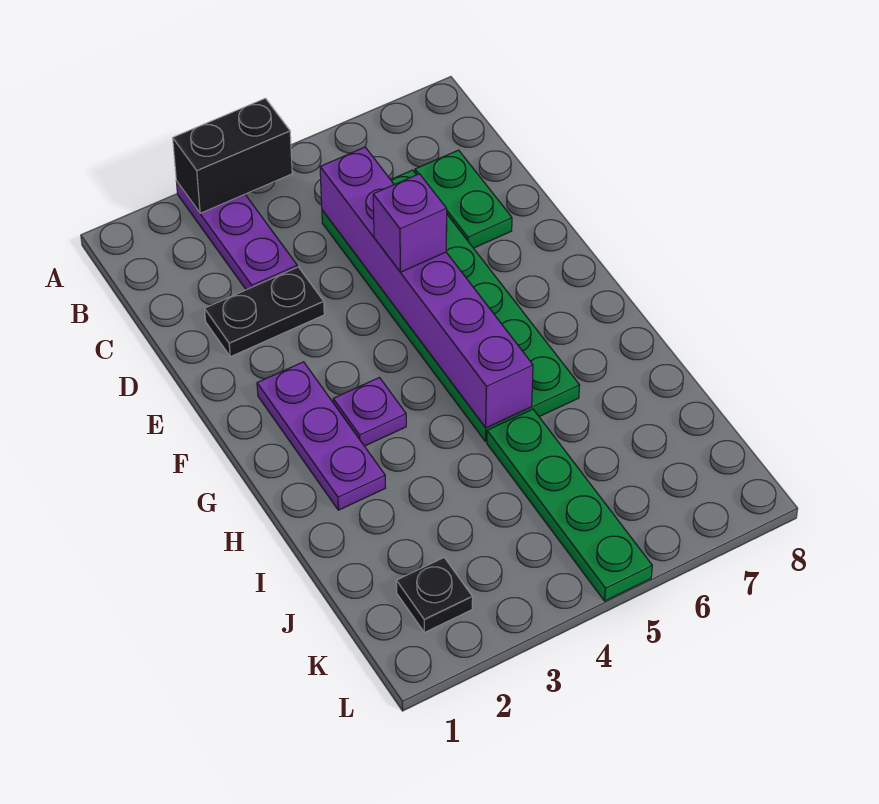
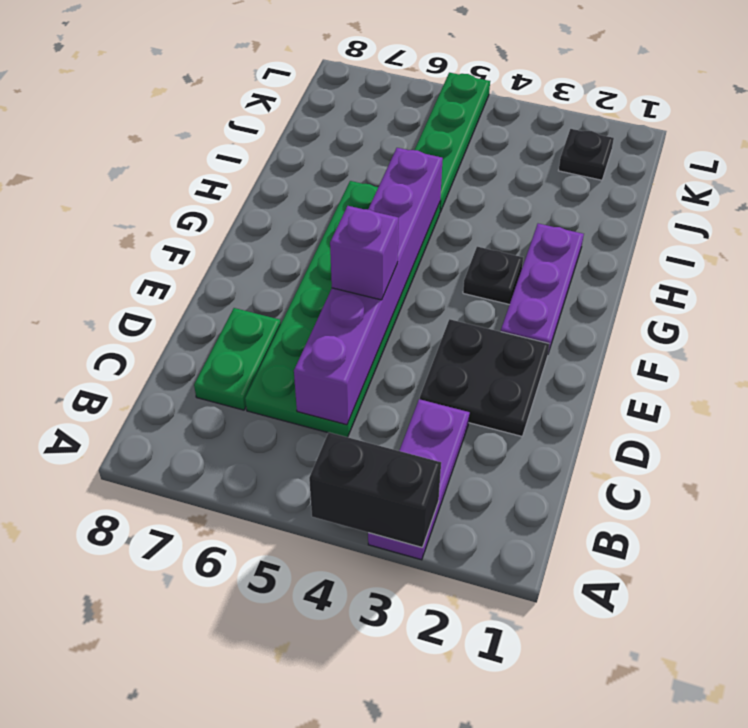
black 1x2 plate [205,267,324,357] -> black 2x2 plate [420,319,549,436]
purple 1x1 plate [333,378,406,446] -> black 1x1 plate [463,247,523,305]

